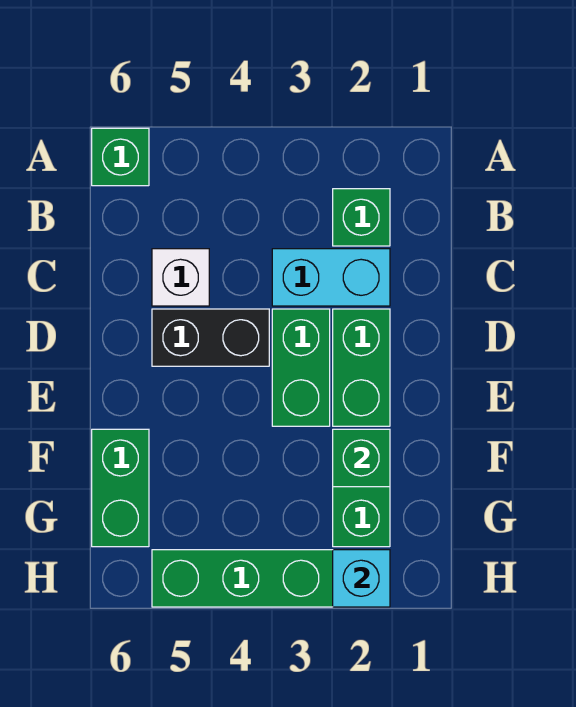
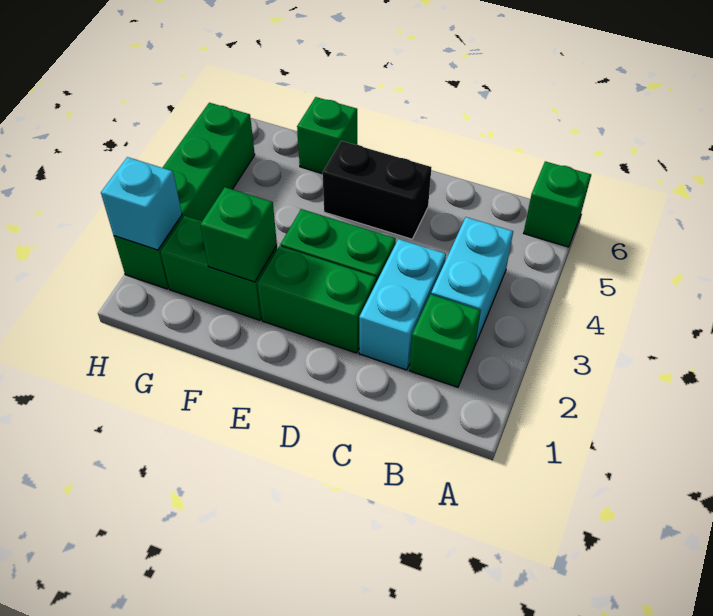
none -> cyan 1x2 brick [431,217,513,345]
white 1x1 brick [152,249,209,306] -> none
black 1x2 brick [152,309,269,366] -> black 1x2 brick turned to [323,141,431,239]
green 1x2 brick [92,429,149,547] -> green 1x1 brick [297,97,357,174]

